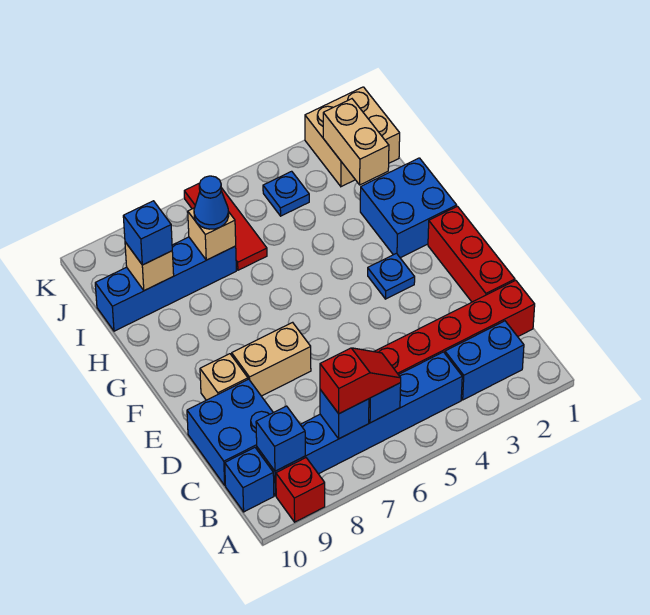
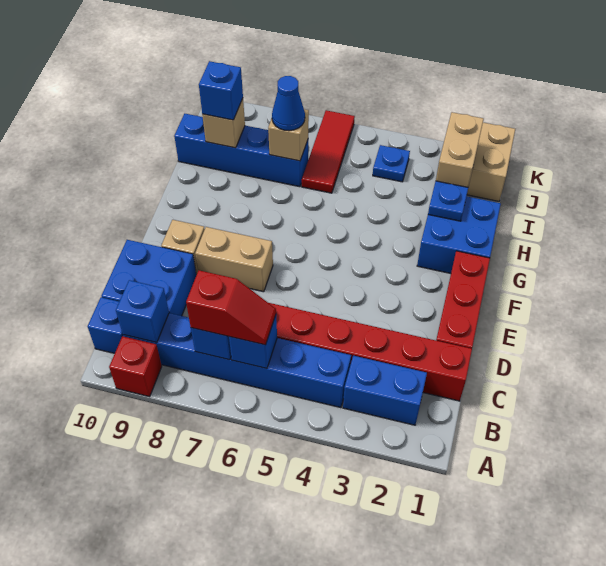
blue 1x1 plate [368,253,415,299] -> blue 1x1 plate moved to [428,181,468,221]

